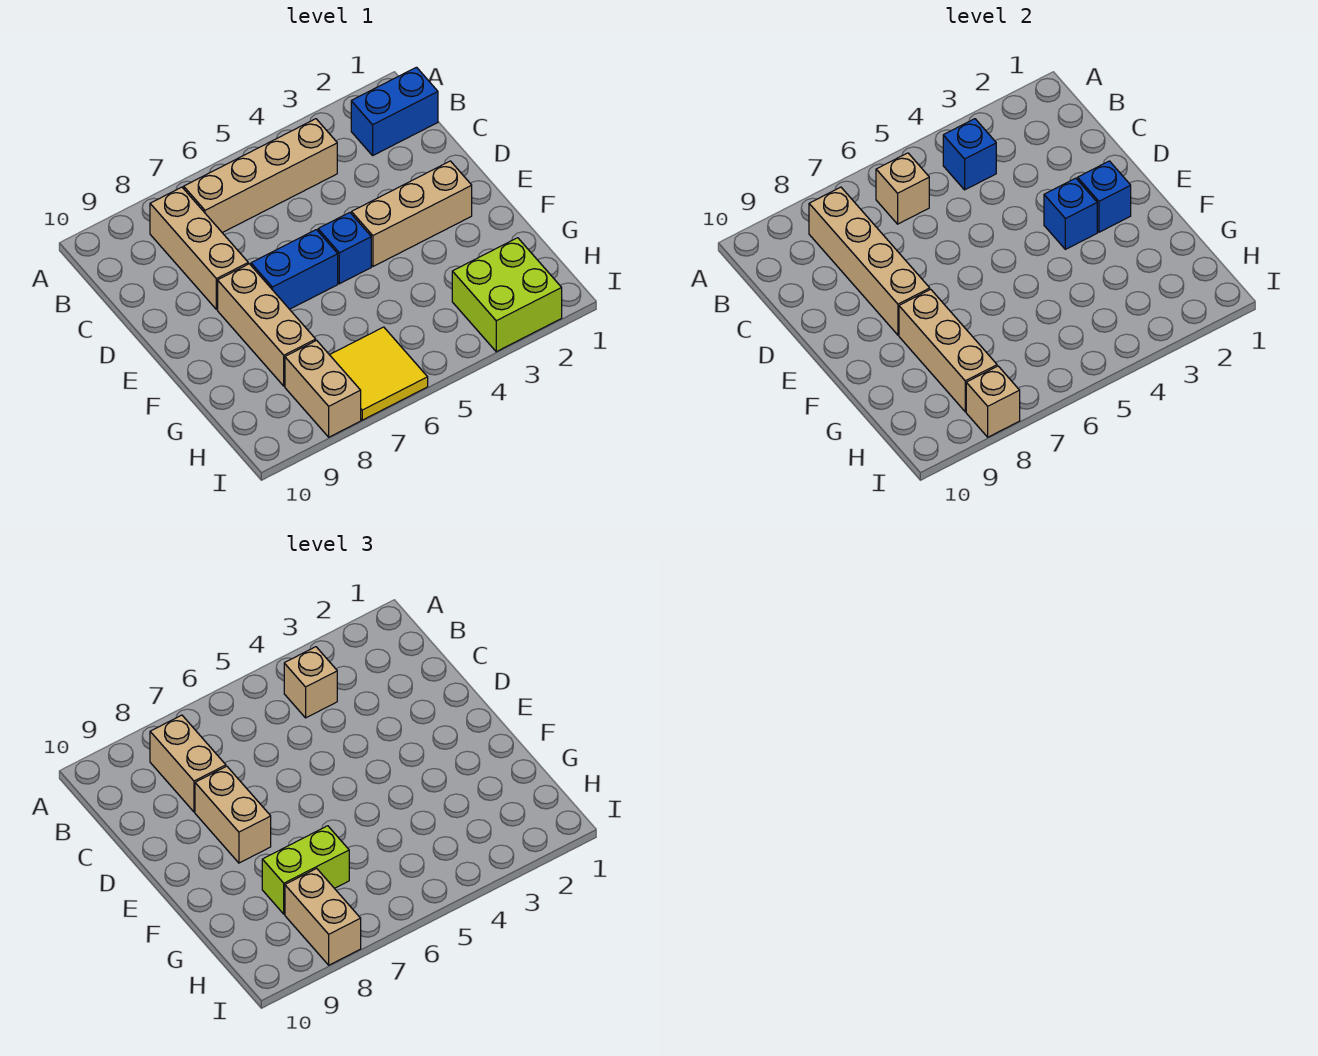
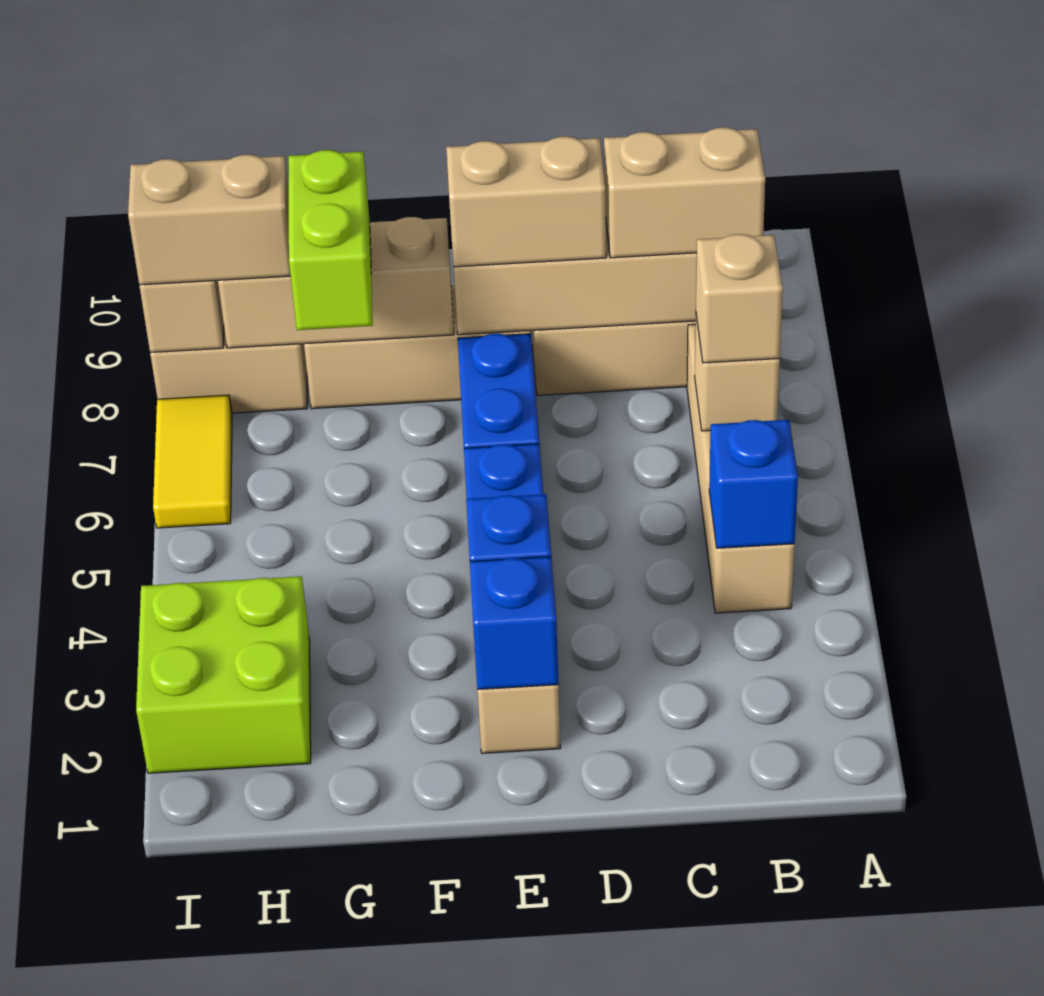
blue 1x2 brick [351,67,438,155] -> none
tan 1x1 brick [284,647,337,718] -> tan 1x1 brick moved to [696,234,783,363]
yellow 2x2 tile [330,327,428,420] -> yellow 1x2 tile [153,395,232,528]

